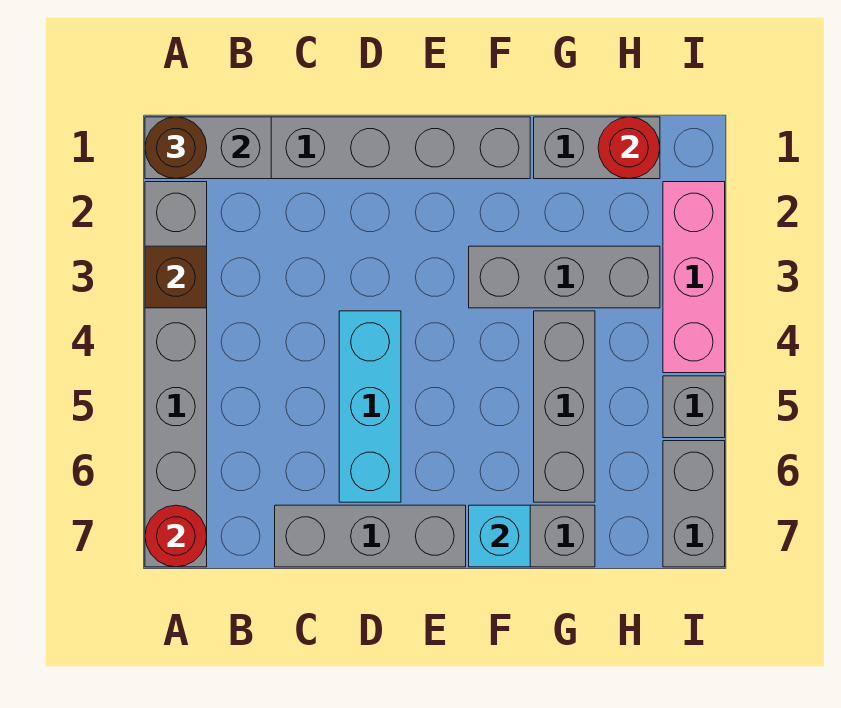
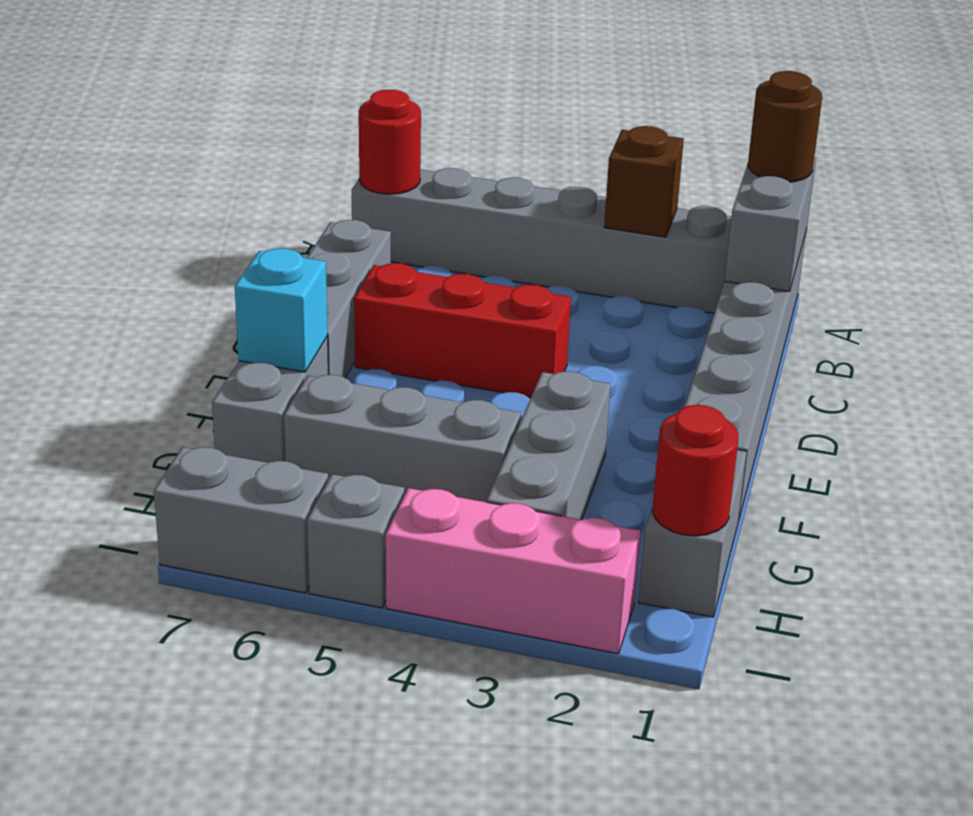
cyan 1x3 brick [339,311,401,502] -> red 1x3 brick [354,263,571,397]

